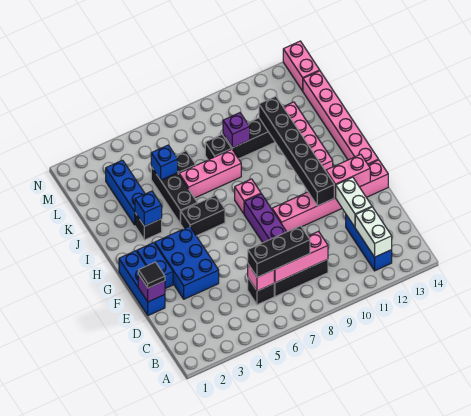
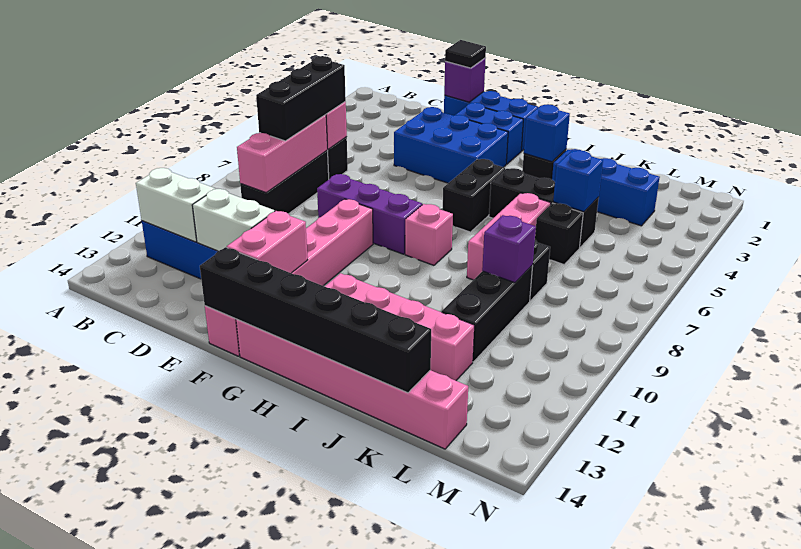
black 1x6 brick [259,96,334,206] -> black 1x6 brick moved to [200,247,431,393]
pink 1x2 brick [283,41,320,91] -> none

